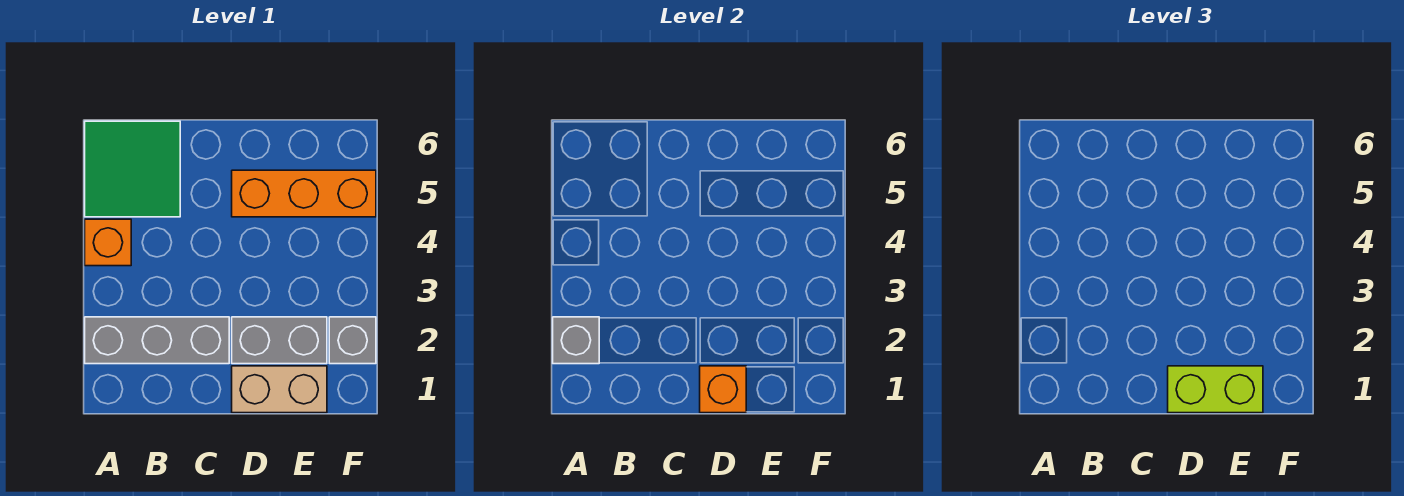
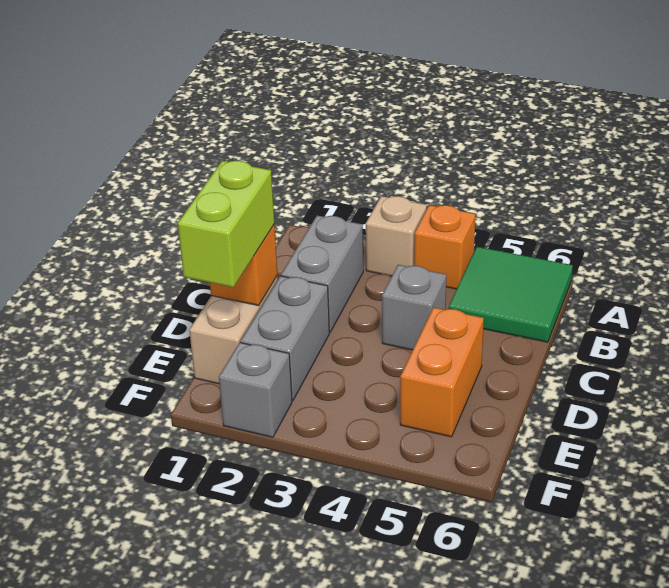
grey 1x3 brick [85,317,229,364] -> grey 1x2 brick [281,216,363,332]
grey 1x1 brick [553,317,599,364] -> grey 1x1 brick moved to [382,265,446,350]
none -> tan 1x1 brick [366,196,427,276]
orange 1x3 brick [232,170,376,217] -> orange 1x2 brick [400,307,484,437]

